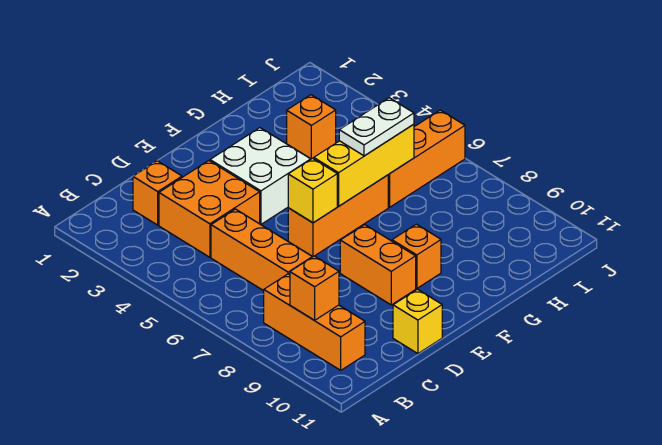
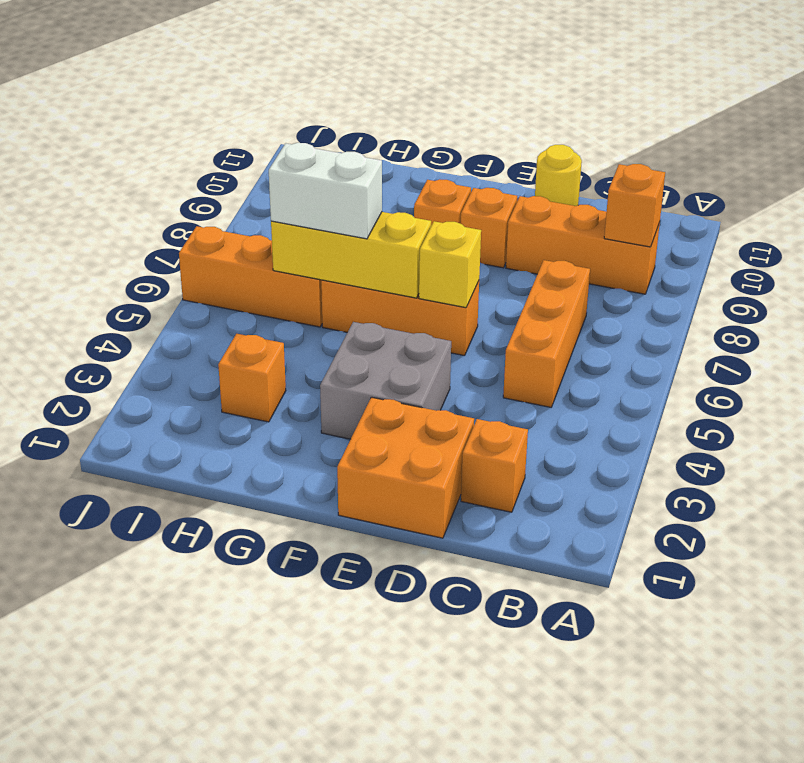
orange 1x3 brick [264,274,365,370] -> orange 1x3 brick turned to [506,196,660,294]
orange 2x2 brick [159,161,260,257] -> orange 2x2 brick moved to [337,397,474,538]
yellow 1x1 brick [393,289,442,354] -> yellow 1x1 round brick [535,145,582,206]
white 2x2 brick [210,128,310,225] -> grey 2x2 brick [320,322,451,439]
orange 1x2 brick [340,225,416,305] -> orange 1x1 brick [461,188,517,268]
white 1x2 plate [339,98,414,156] -> white 1x2 brick [269,143,382,239]

